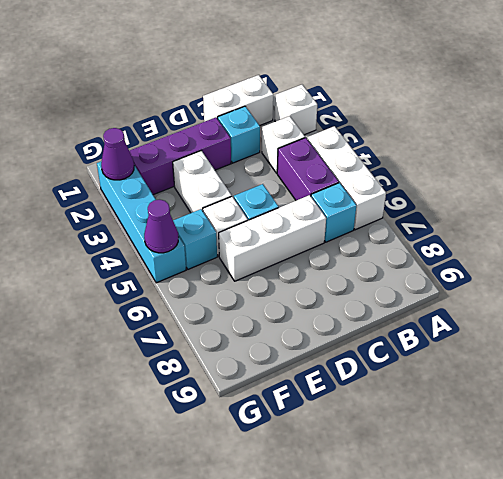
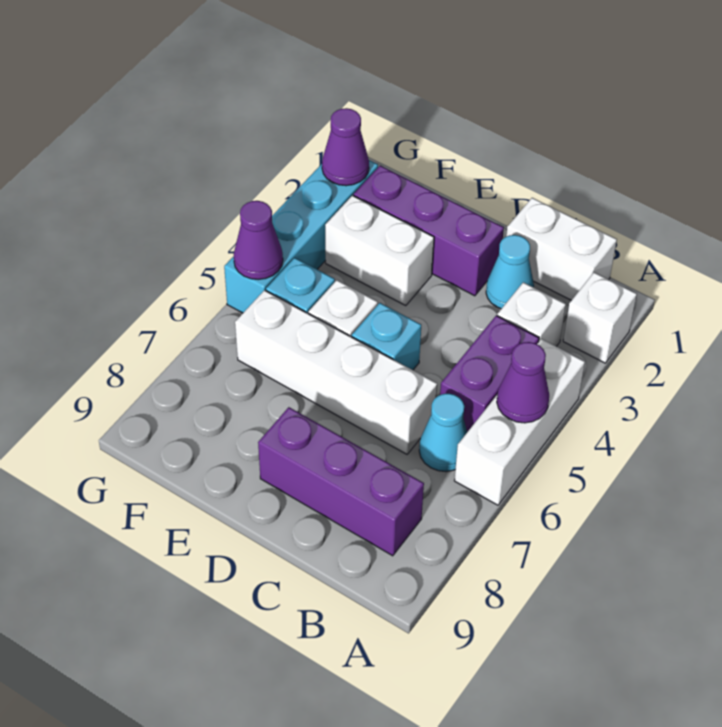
none -> purple 1x1 cone [497,342,549,423]
cyan 1x1 brick [311,183,356,242] -> cyan 1x1 cone [419,394,467,472]
none -> purple 1x3 brick [258,407,424,556]
cyan 1x1 brick [218,106,260,163] -> cyan 1x1 cone [486,235,534,309]
white 1x3 brick [219,195,326,281] -> white 1x4 brick [235,290,437,454]
white 1x2 brick [173,151,232,213] -> white 1x2 brick turned to [325,195,434,306]

